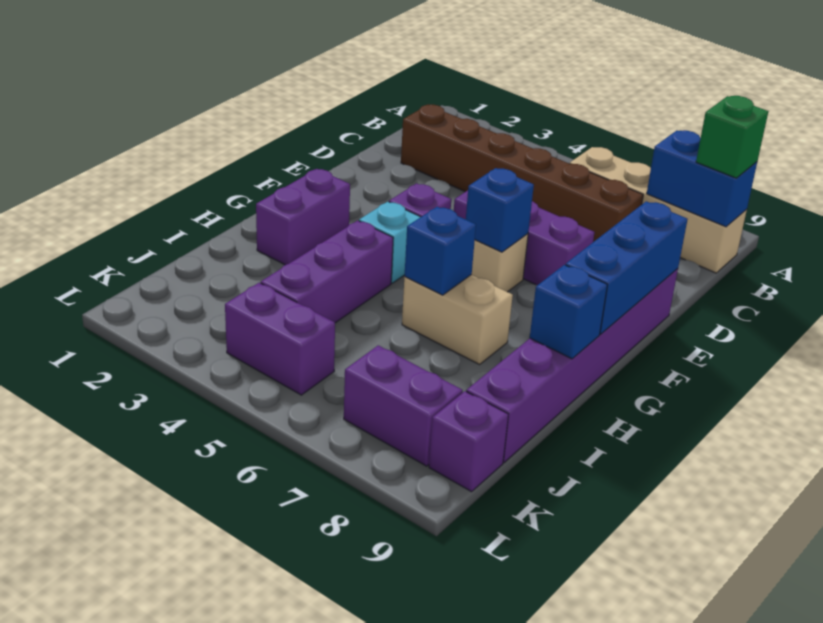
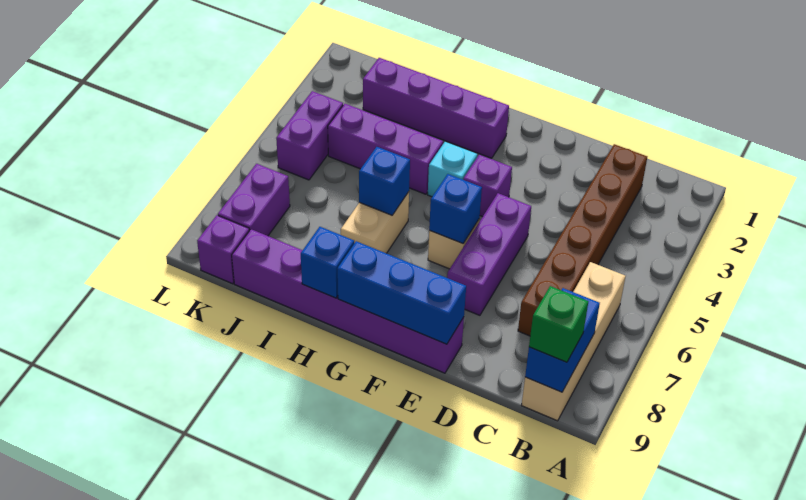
purple 1x2 brick [256,169,350,265] -> purple 1x4 brick [363,58,509,158]

